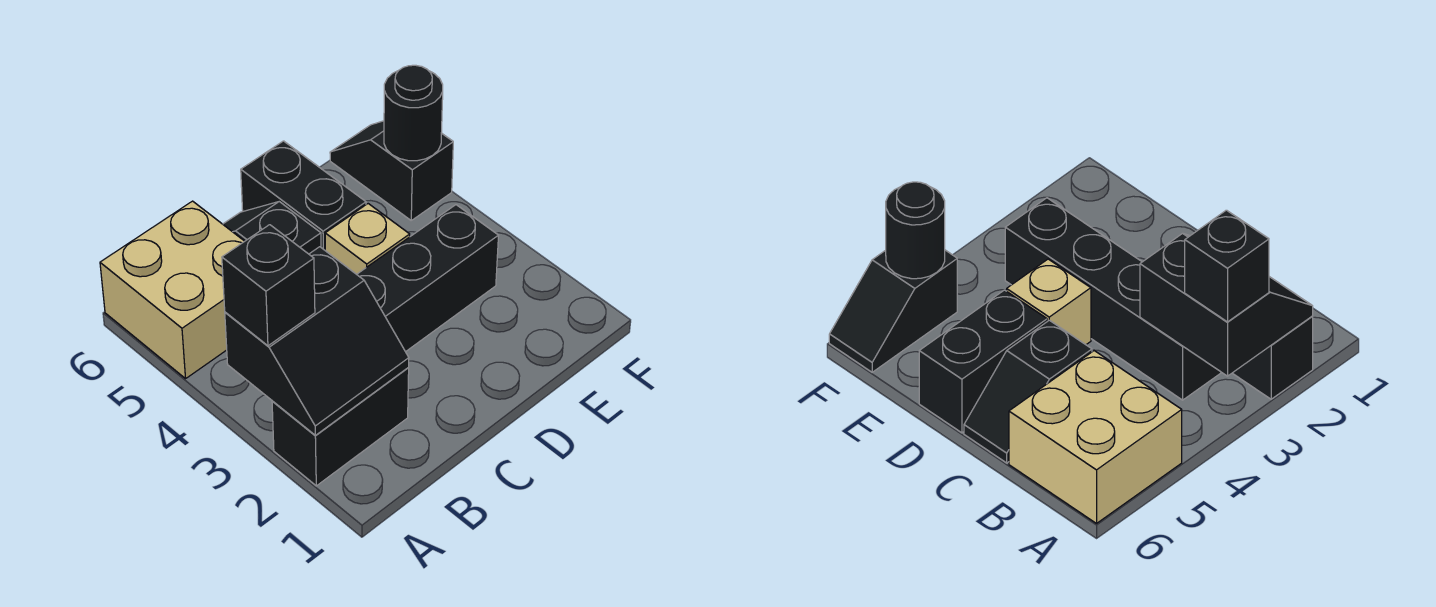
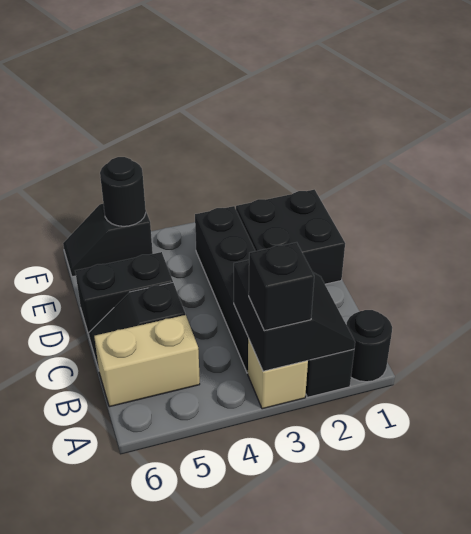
none -> black 1x1 round brick [347,310,392,382]
tan 2x2 brick [100,201,245,379] -> tan 1x2 brick [94,315,200,407]
none -> black 2x2 brick [236,190,345,284]
tan 1x1 brick [325,204,410,274] -> tan 1x1 brick moved to [248,339,308,409]

